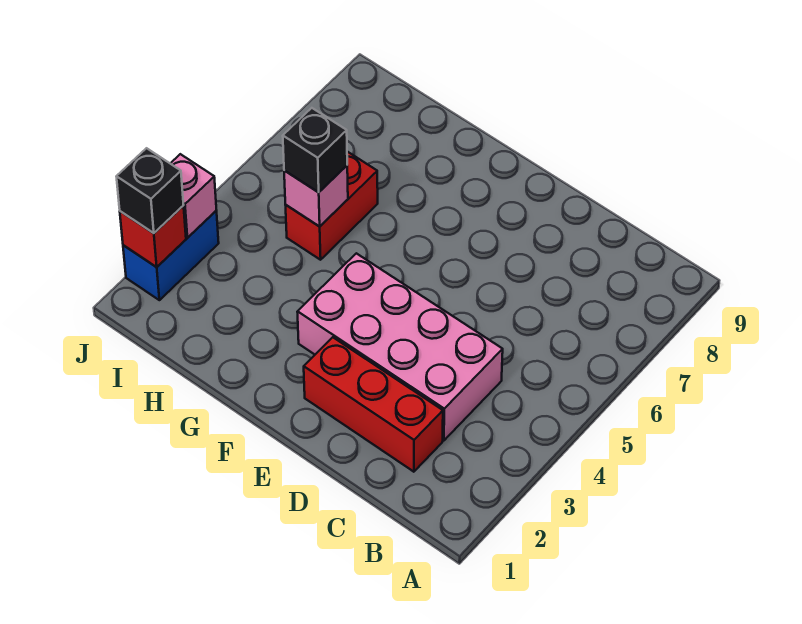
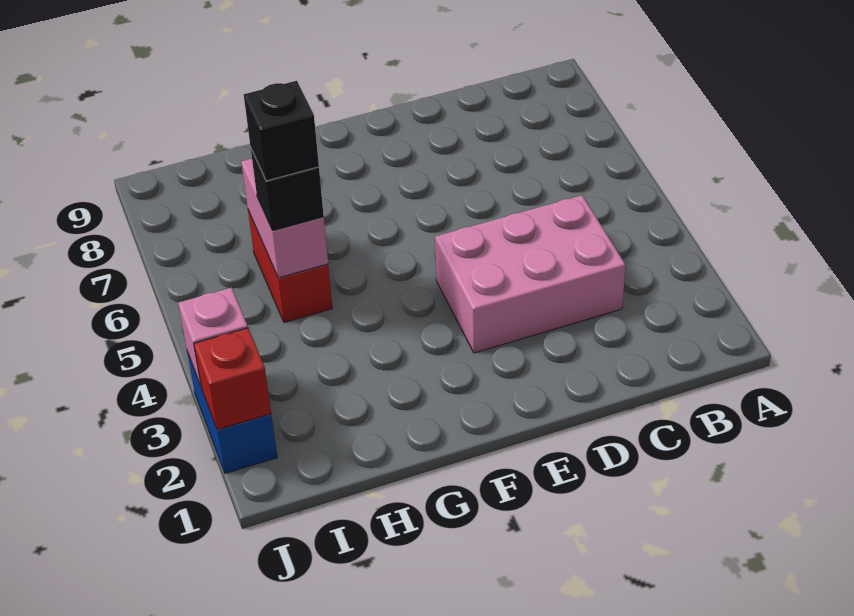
red 1x3 brick [304,337,443,472] -> none
pink 2x4 brick [297,253,503,441] -> pink 2x3 brick [435,195,626,353]
pink 1x1 brick [284,166,348,227] -> pink 1x2 brick [241,159,328,278]
black 1x1 brick [116,148,183,233] -> black 1x1 brick moved to [244,81,319,181]

